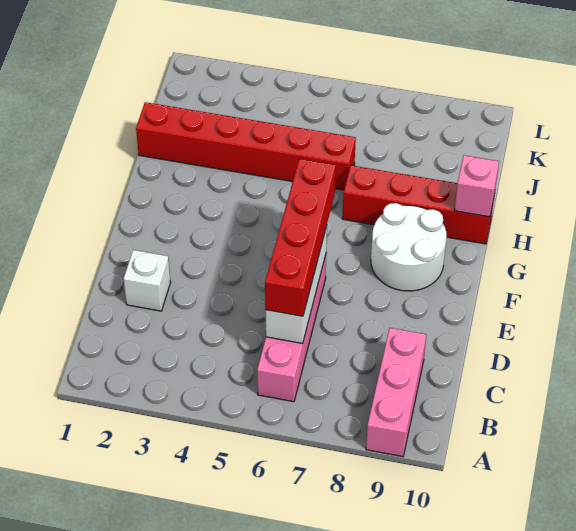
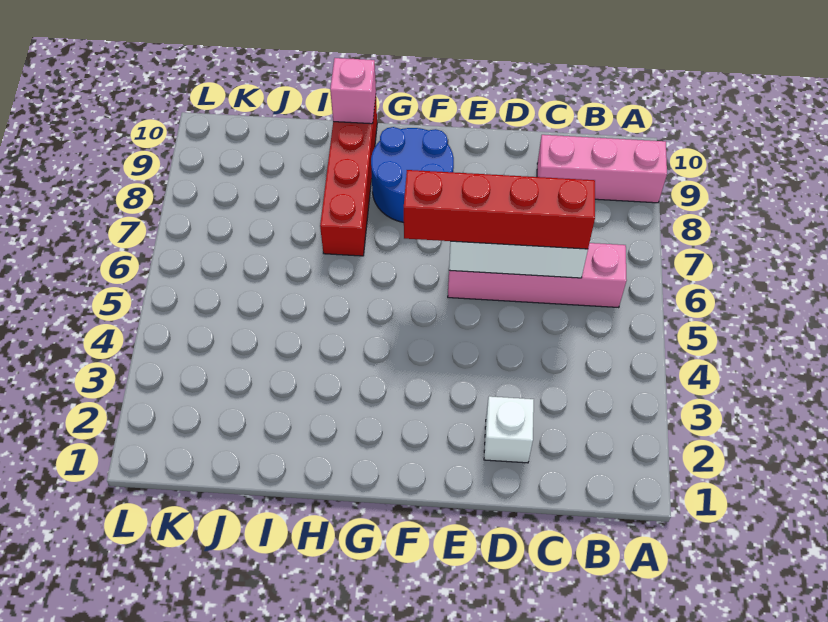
white 2x2 round brick [371,203,447,291] -> blue 2x2 round brick [371,127,454,223]
red 1x6 brick [136,102,356,190] -> none

